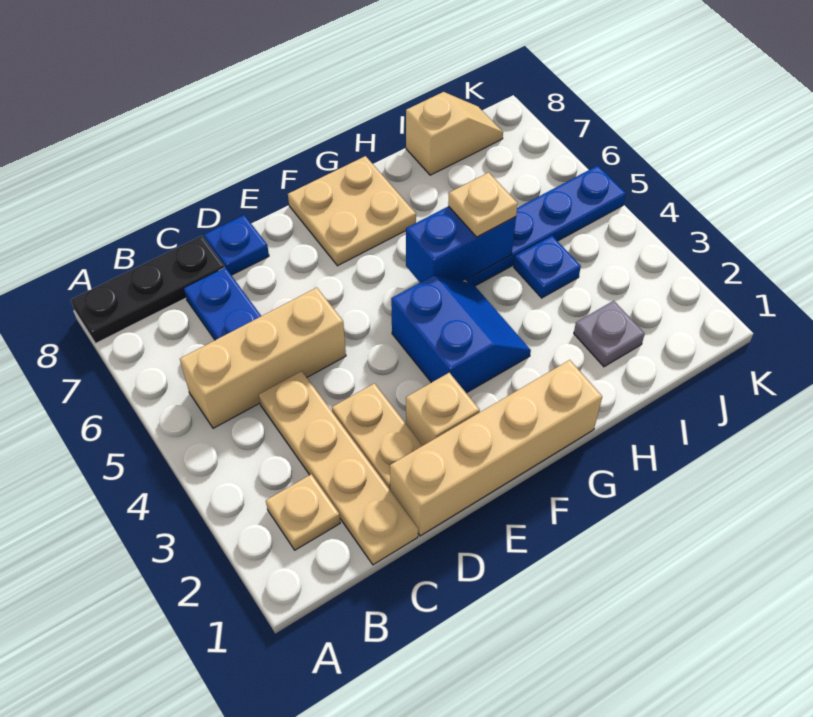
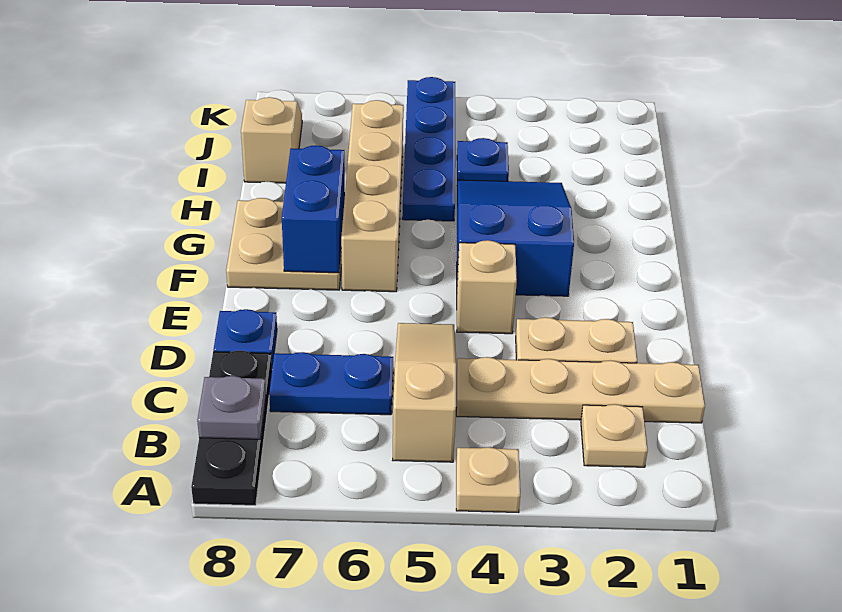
tan 1x3 brick [180,288,346,428] -> tan 1x3 slope [393,323,456,462]
tan 1x4 brick [390,360,602,536] -> tan 1x4 brick moved to [341,100,403,292]
tan 1x1 brick [406,373,480,445] -> tan 1x1 brick moved to [457,240,517,334]
blue 2x2 slope [391,275,531,393] -> blue 2x3 slope [457,180,574,296]
blue 1x2 brick [406,206,516,282] -> blue 1x2 brick moved to [282,145,345,273]
tan 1x1 plate [448,172,518,237] -> tan 1x1 plate moved to [456,447,520,513]
grey 1x1 plate [574,301,645,367] -> grey 1x1 plate moved to [197,376,266,439]

